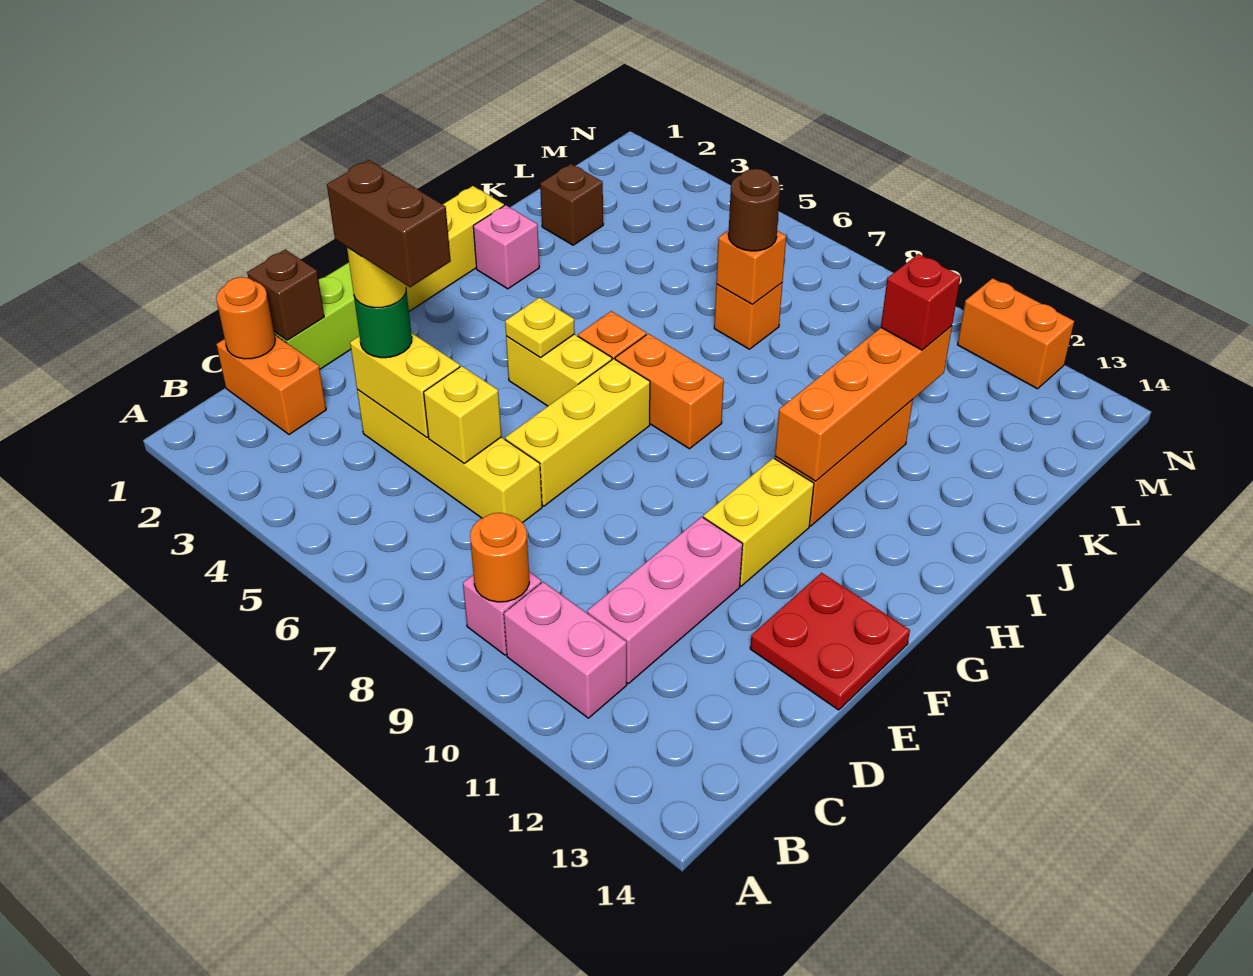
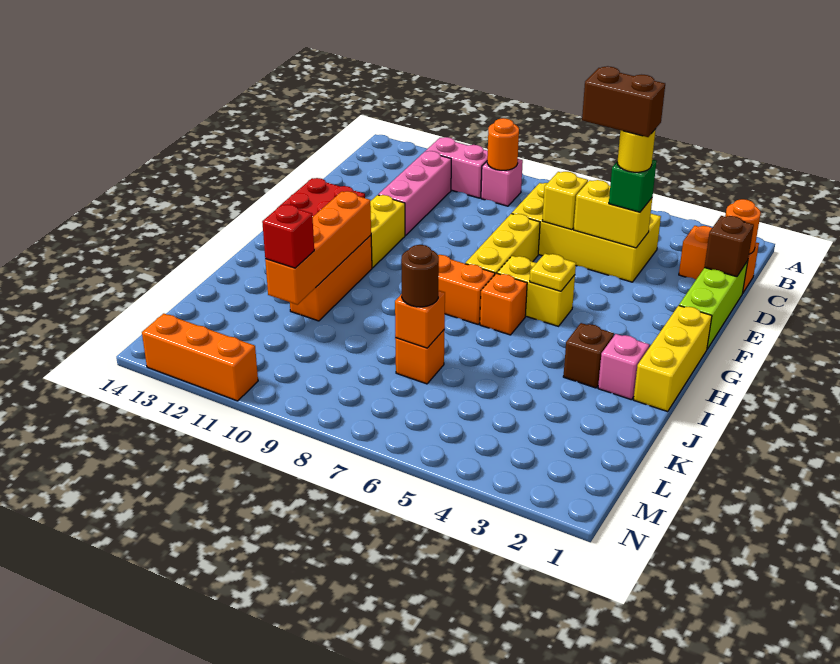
yellow 1x4 brick [357,389,542,523] -> yellow 2x4 brick [512,183,661,282]
green 1x1 round brick [354,290,412,358] -> green 1x1 brick [609,160,657,212]
brown 1x1 brick [540,164,603,245] -> brown 1x1 brick moved to [563,323,614,388]
orange 1x2 brick [958,278,1074,389] -> orange 1x3 brick [142,314,258,401]

